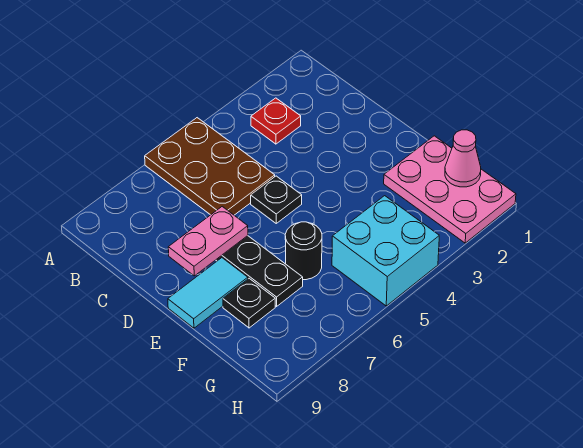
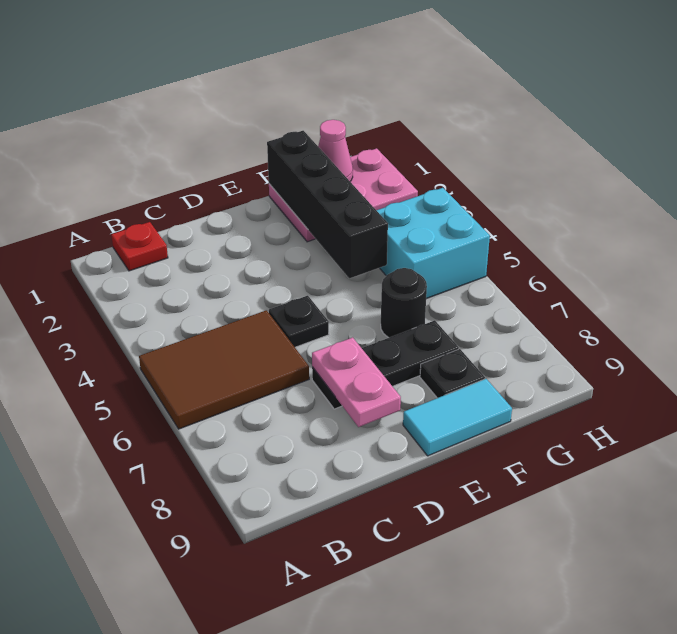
brown 2x3 plate [145,118,275,215] -> brown 2x3 tile [139,310,309,429]
red 1x1 plate [251,98,301,144] -> red 1x1 plate moved to [111,222,168,271]
cyan 1x2 tile [168,258,248,328] -> cyan 1x2 tile turned to [403,379,512,456]
none -> black 1x4 brick [267,131,388,278]

